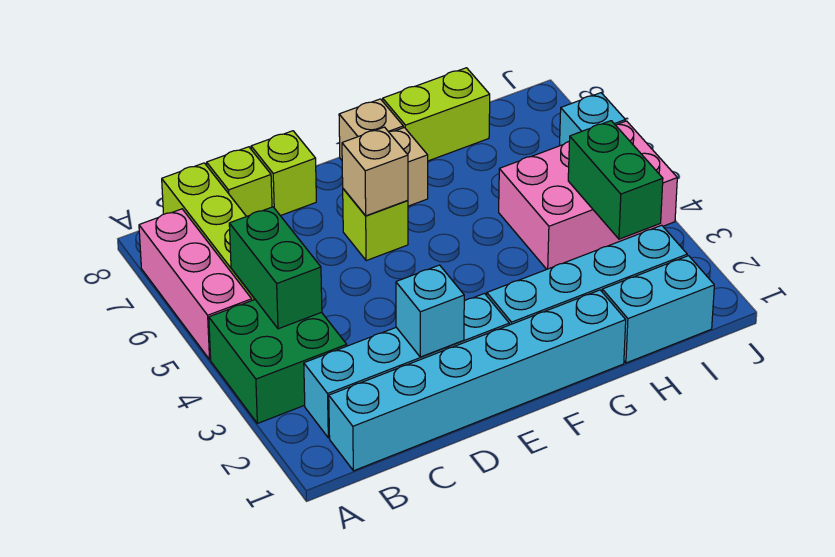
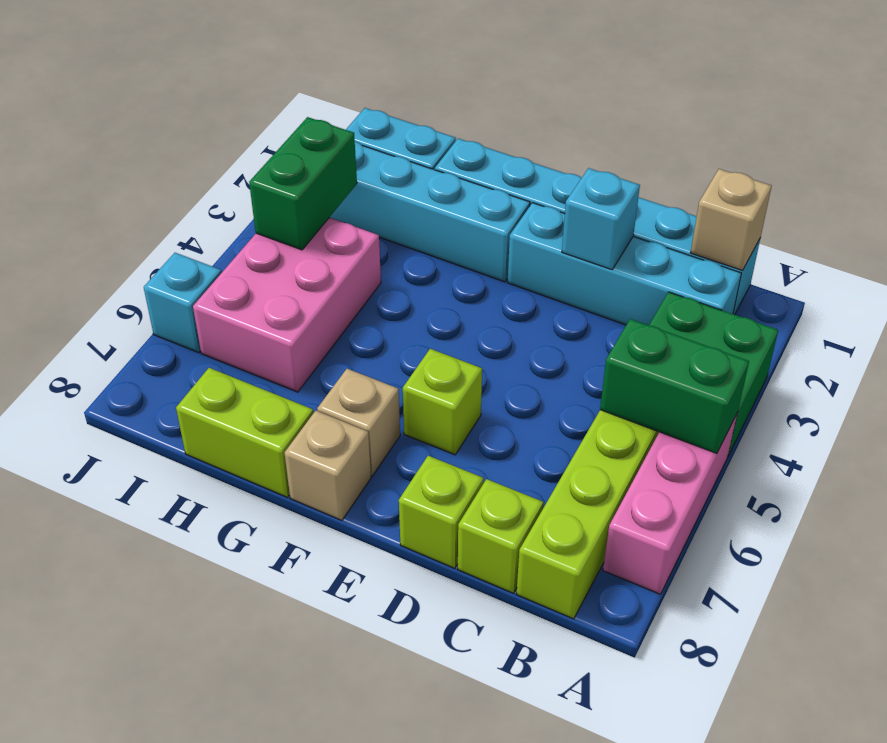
green 1x2 brick [229,207,322,329] -> green 1x2 brick turned to [600,319,749,453]
tan 1x1 brick [342,127,408,216] -> tan 1x1 brick moved to [691,169,772,270]
pink 2x3 brick [499,121,677,269] -> pink 2x3 brick turned to [193,218,381,392]

